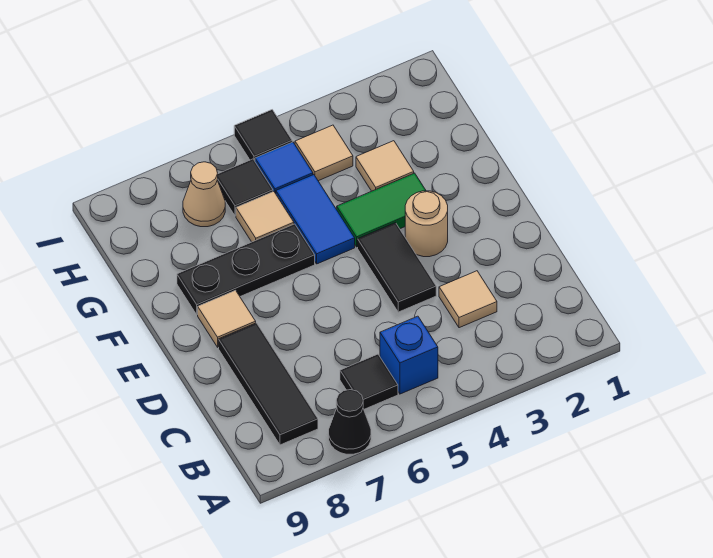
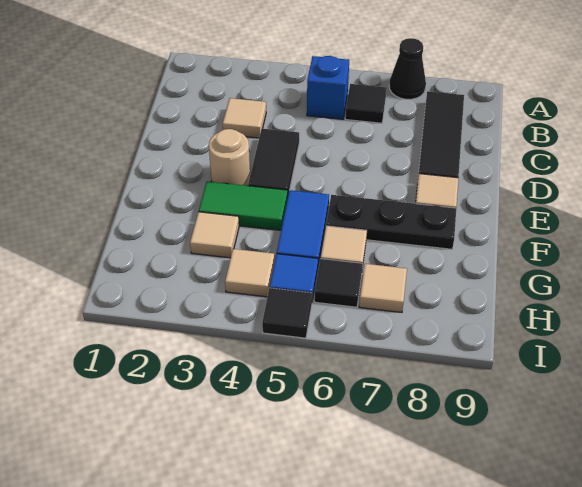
tan 1x1 cone [183,162,225,227] -> tan 1x1 tile [359,264,407,312]

